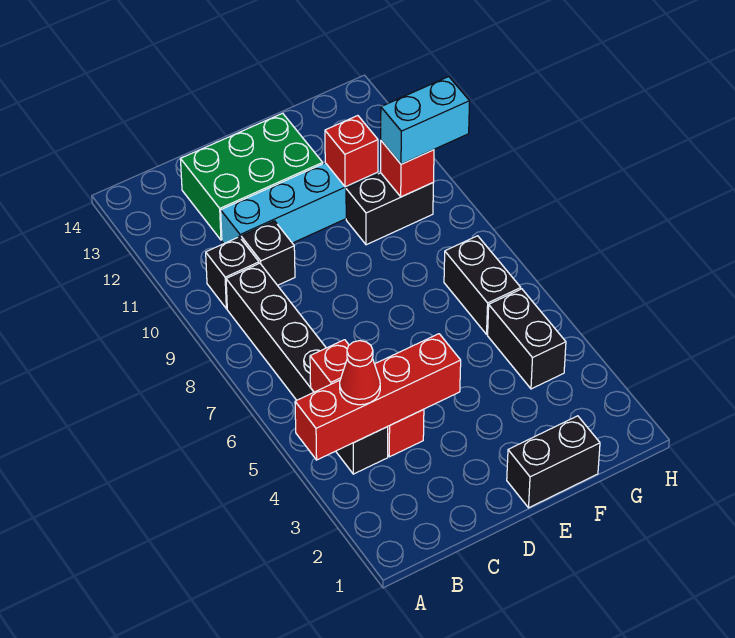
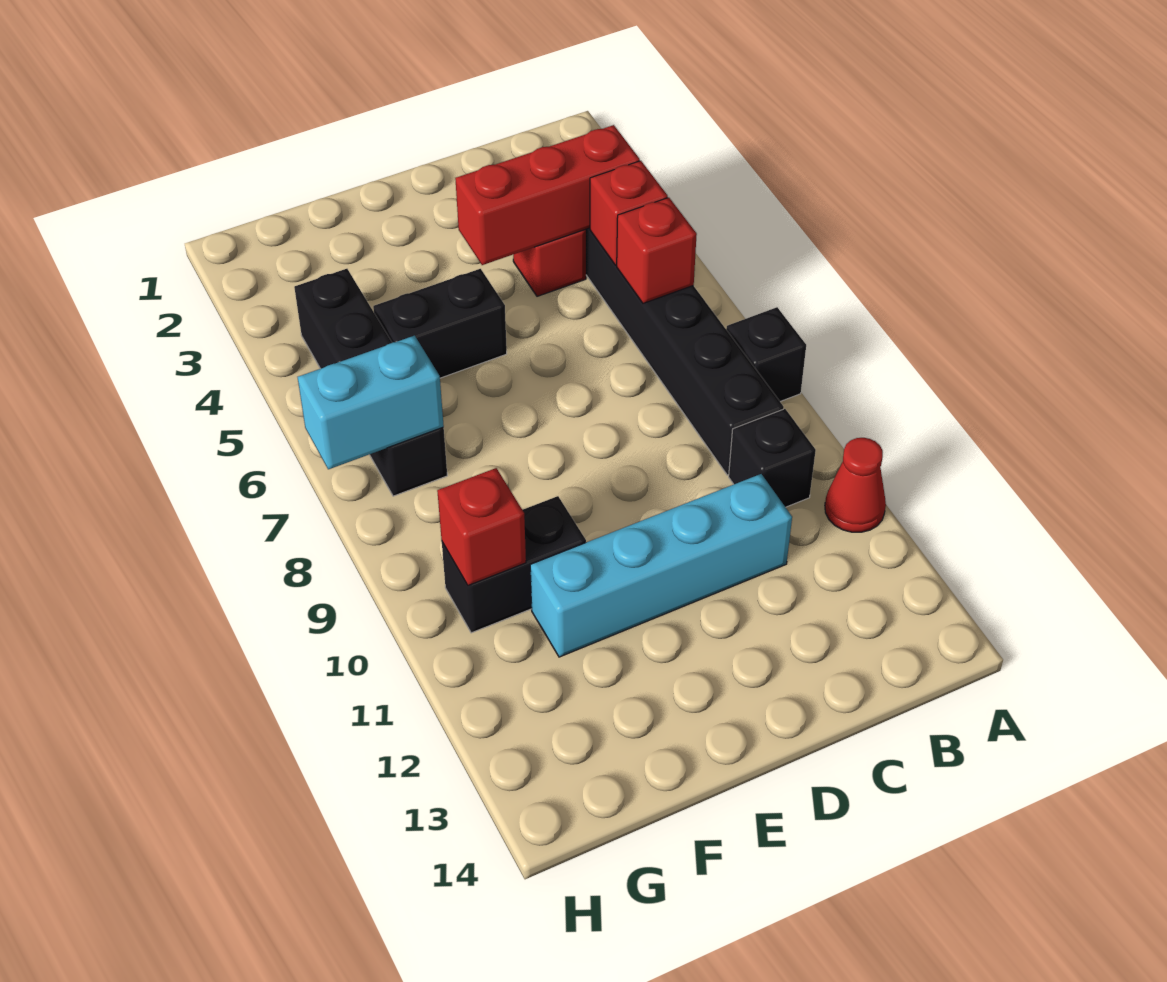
red 1x4 brick [295,334,461,460] -> red 1x3 brick [455,125,640,265]
red 1x1 cone [340,341,380,405] -> red 1x1 cone moved to [825,438,886,532]
black 1x1 brick [241,221,295,285] -> black 1x1 brick moved to [726,307,806,402]
green 2x3 brick [181,113,323,240] -> none
black 1x2 brick [507,416,600,508] -> black 1x2 brick moved to [373,269,507,378]
red 1x1 brick [325,116,378,187] -> red 1x1 brick moved to [617,198,697,303]
cyan 1x2 brick [381,77,470,164] -> cyan 1x2 brick moved to [298,336,444,469]

